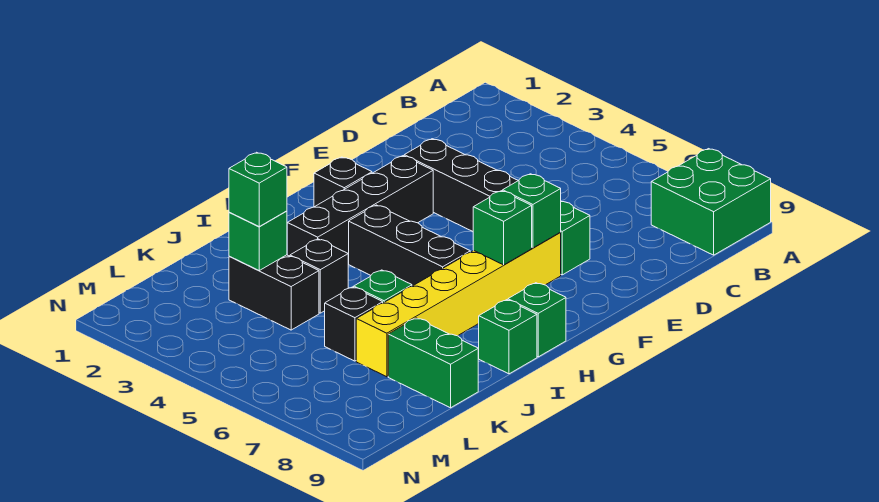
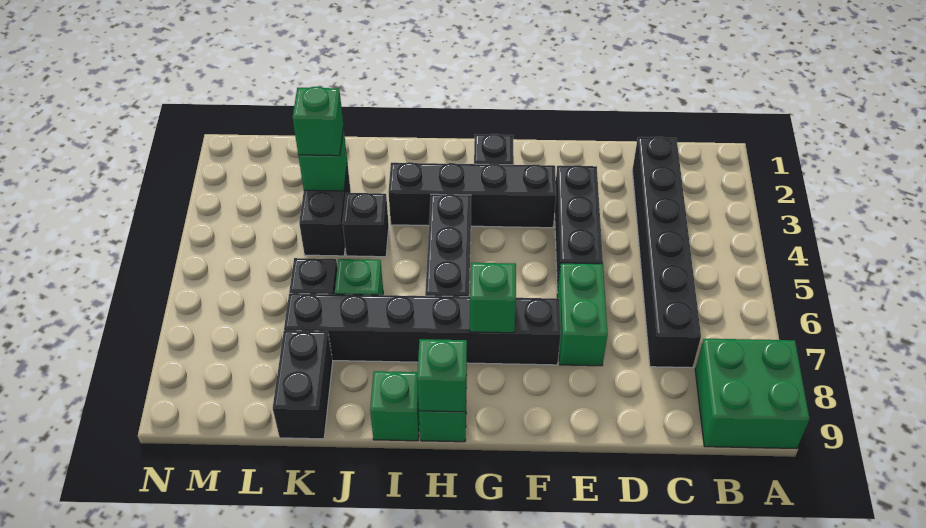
none -> black 1x6 brick [632,137,701,368]
yellow 1x6 brick [356,233,561,377] -> black 1x6 brick [284,293,561,365]
green 1x1 brick [503,174,561,248] -> green 1x1 brick moved to [417,339,467,412]
green 1x2 brick [388,318,478,408] -> black 1x2 brick [273,331,333,439]

